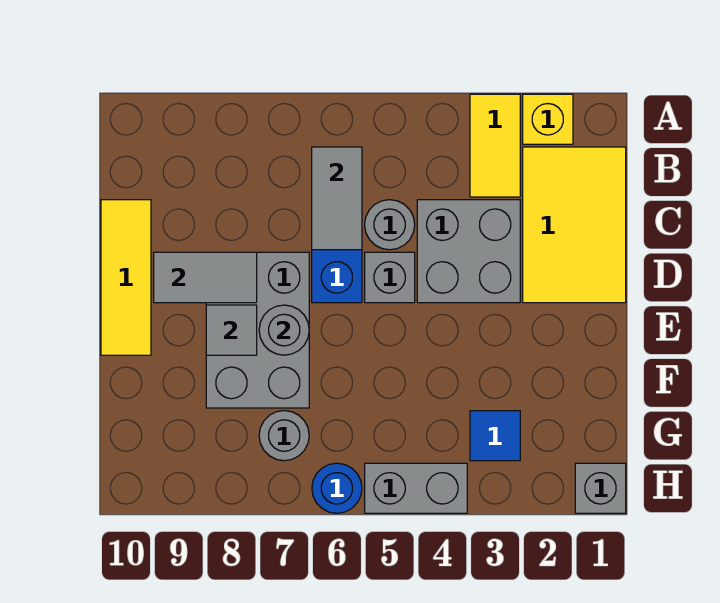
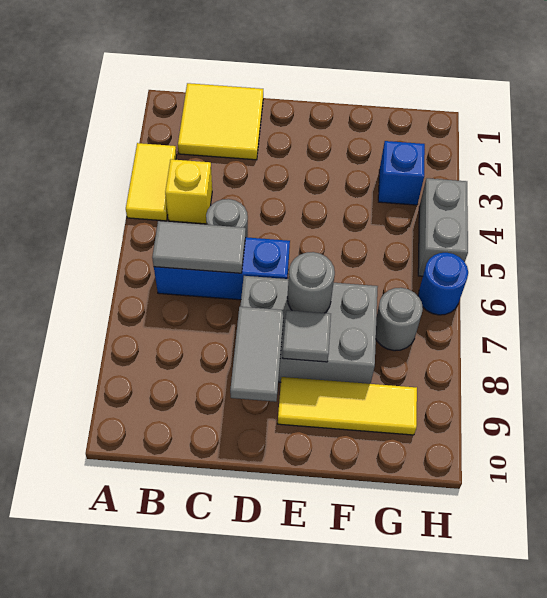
yellow 1x1 brick [523,94,573,144] -> yellow 1x1 brick moved to [165,159,212,224]
yellow 1x2 tile [470,94,520,197] -> yellow 1x2 tile turned to [126,143,177,221]
yellow 2x3 tile [523,147,626,303] -> yellow 2x2 tile [178,83,263,160]
grey 2x2 brick [417,200,520,303] -> none
yellow 1x3 tile [101,200,151,355] -> yellow 1x3 tile moved to [278,377,417,435]
grey 1x1 brick [365,252,415,303] -> none
blue 1x1 tile [470,411,520,461] -> blue 1x1 brick [378,141,425,205]
grey 1x1 brick [575,463,626,513] -> none

